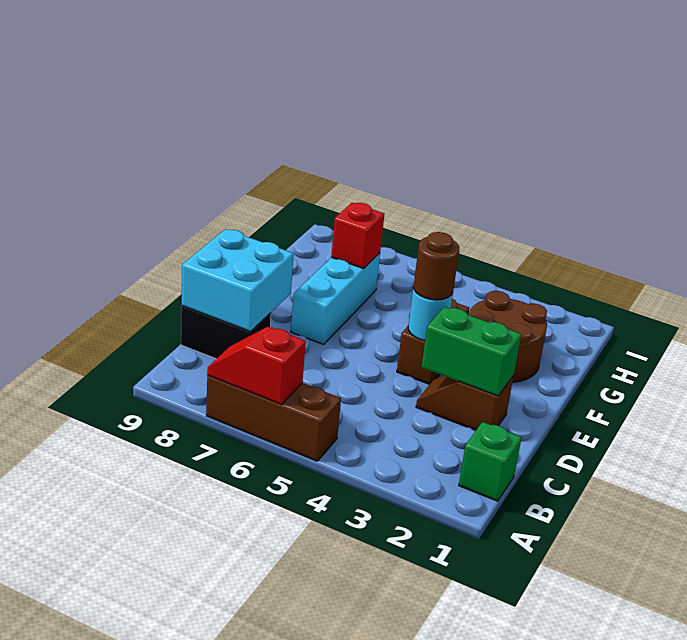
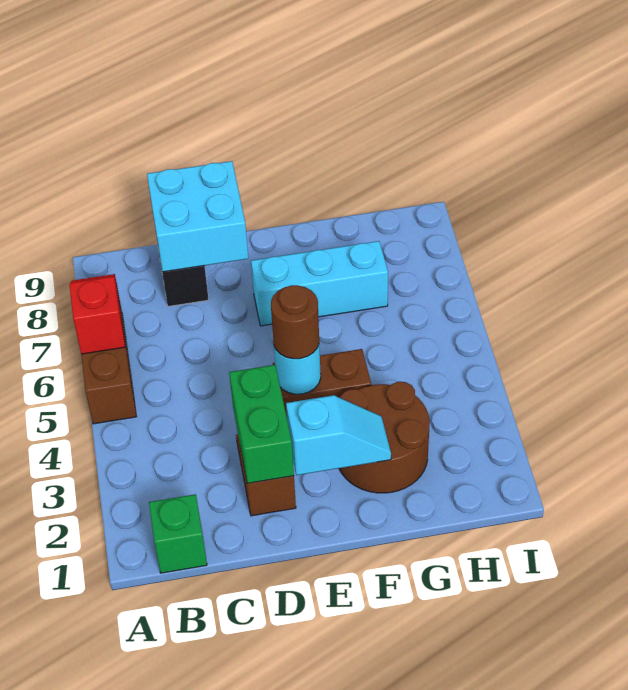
none -> cyan 1x2 slope [286,395,391,475]
red 1x1 brick [331,203,384,269] -> none

